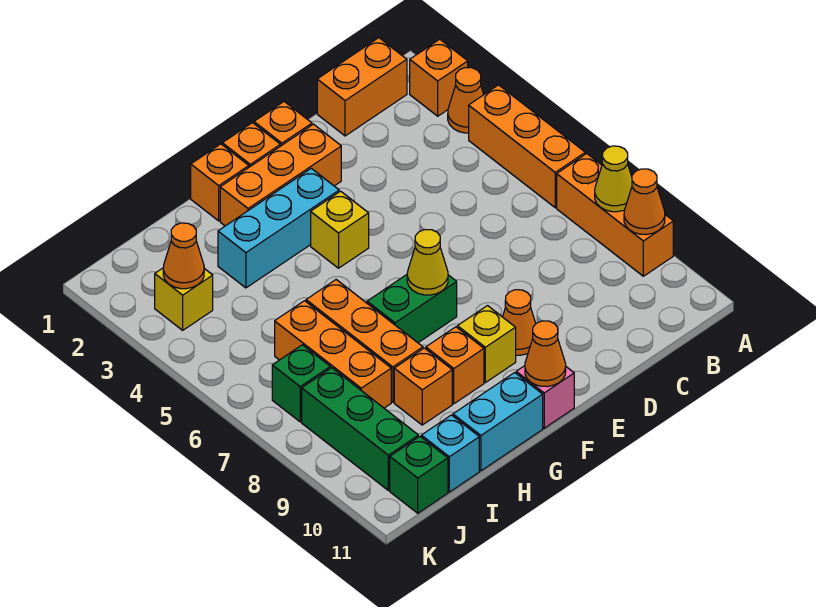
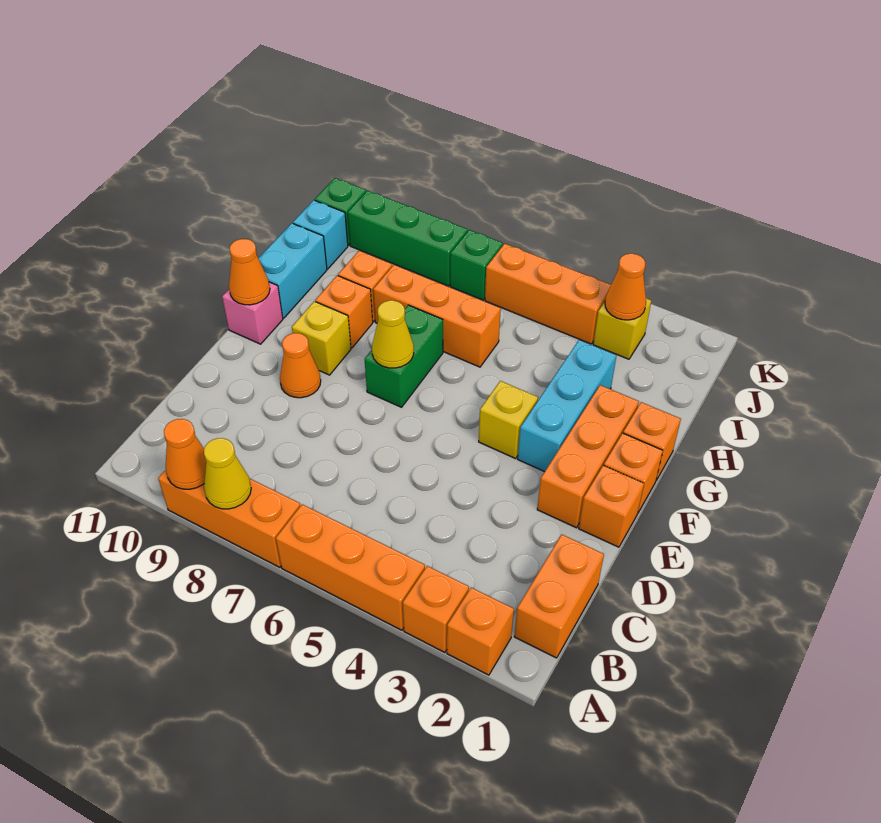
orange 1x1 cone [448,68,484,133] -> orange 1x1 brick [403,566,469,652]
orange 1x3 brick [275,301,391,408] -> orange 1x3 brick moved to [485,244,611,344]

